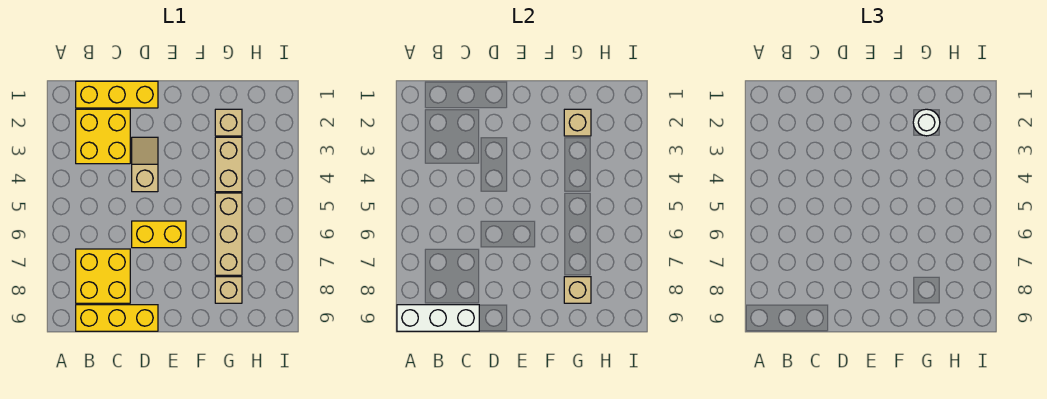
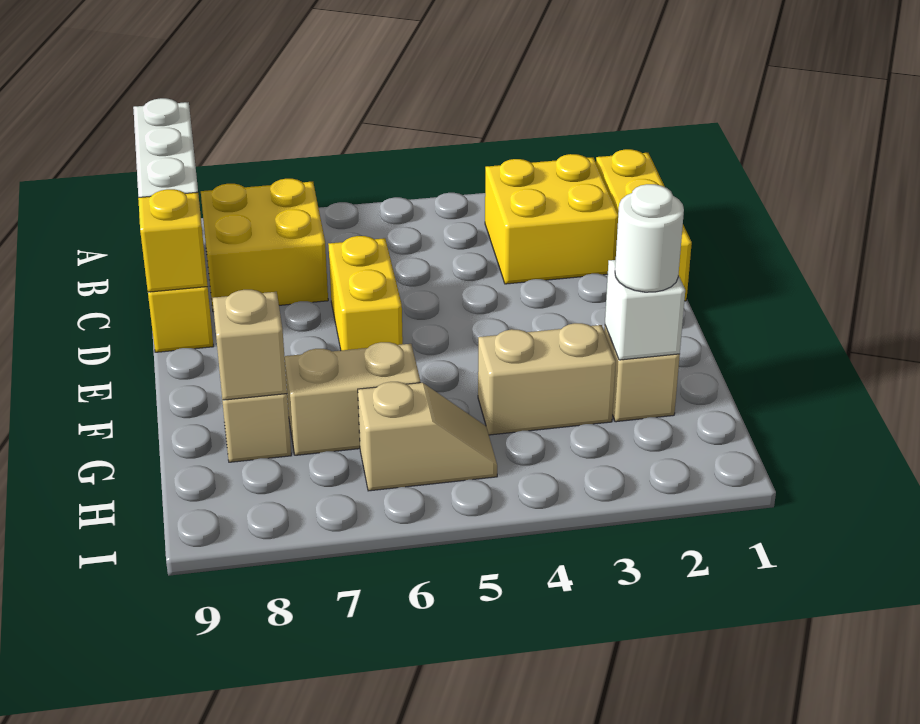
tan 1x2 slope [132,137,158,192] -> tan 1x2 slope moved to [358,382,497,491]
none -> yellow 1x1 brick [138,189,208,292]
tan 1x1 brick [564,109,591,136] -> white 1x1 brick [605,260,685,360]
tan 1x3 brick [215,193,242,275] -> tan 1x2 brick [285,342,420,455]

